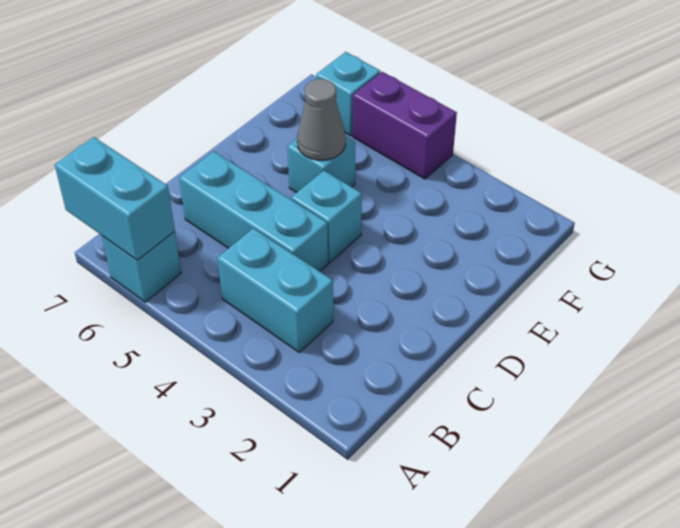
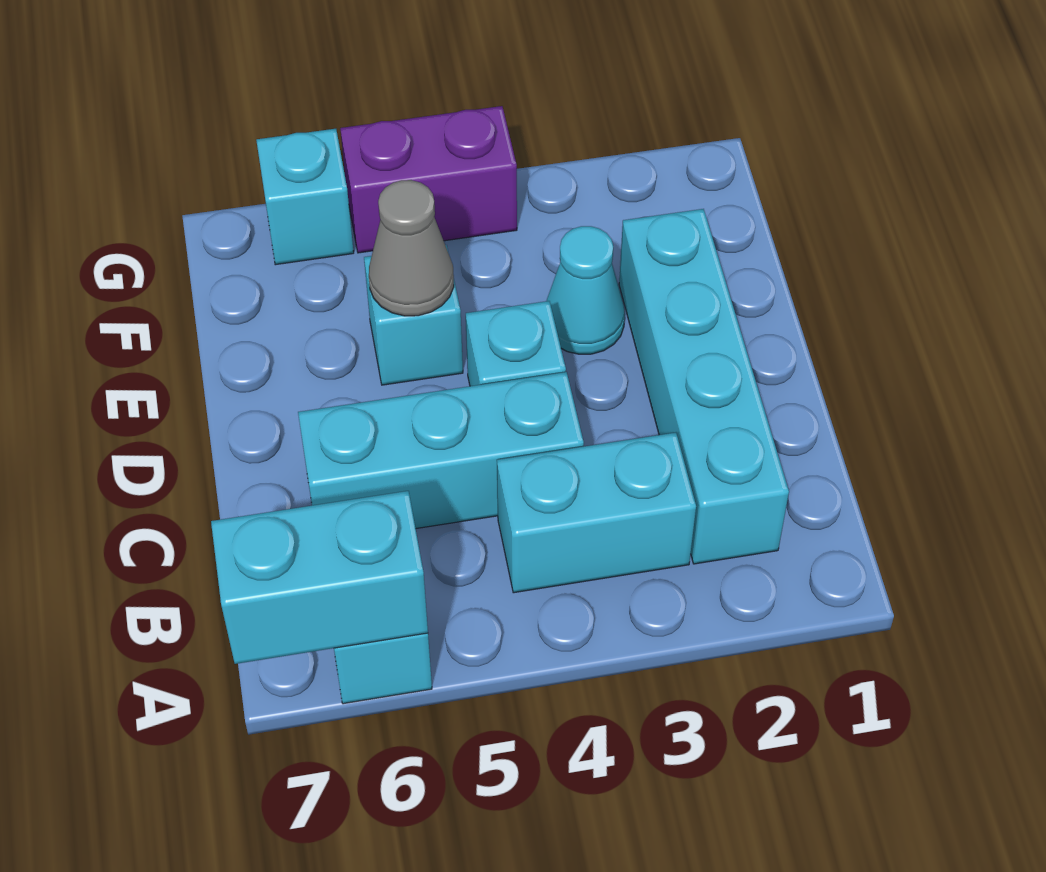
none -> cyan 1x4 brick [619,209,789,564]
none -> cyan 1x1 cone [547,226,625,354]

